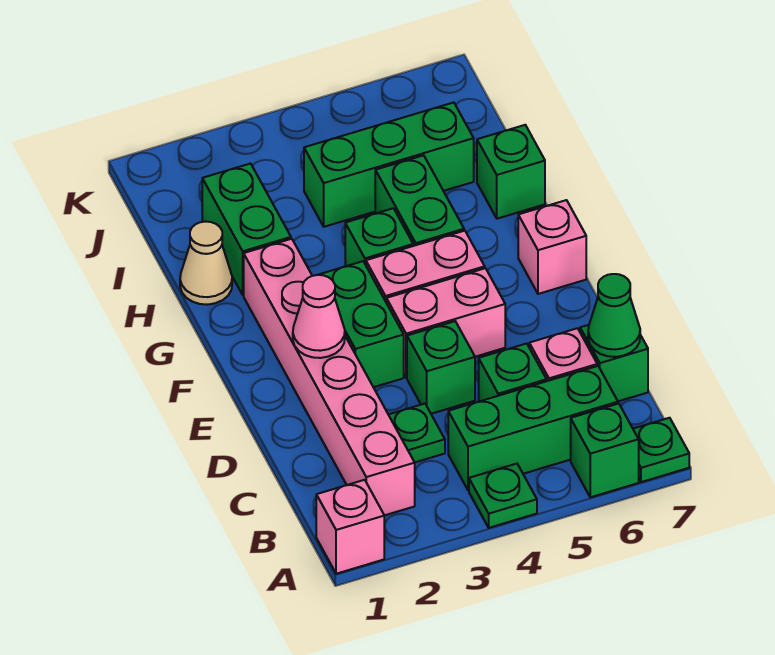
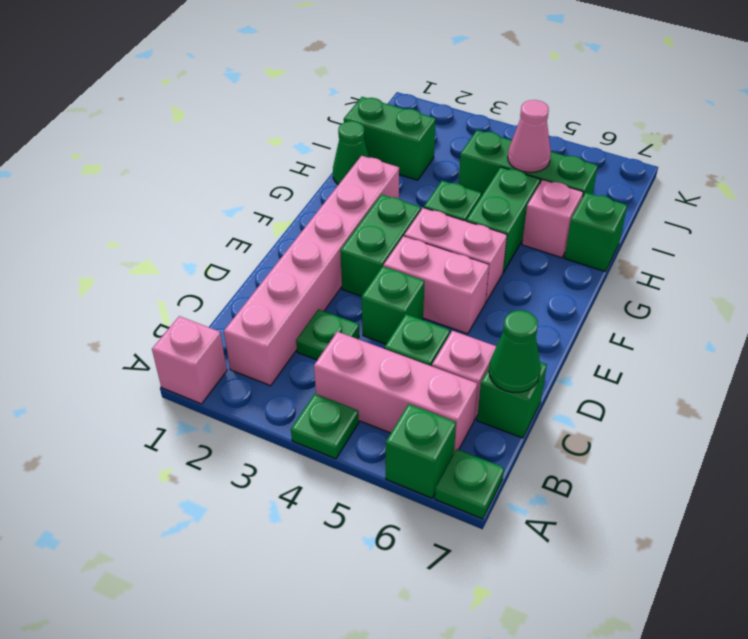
green 1x3 brick [448,366,618,490] -> pink 1x3 brick [314,332,477,453]
pink 1x1 cone [293,275,345,358] -> pink 1x1 cone moved to [508,100,551,172]
pink 1x1 brick [518,200,586,294] -> pink 1x1 brick moved to [522,180,583,258]
tan 1x1 cone [180,222,232,305] -> green 1x1 cone [333,121,369,185]
green 1x2 brick [202,164,291,295] -> green 1x2 brick turned to [344,97,436,180]

